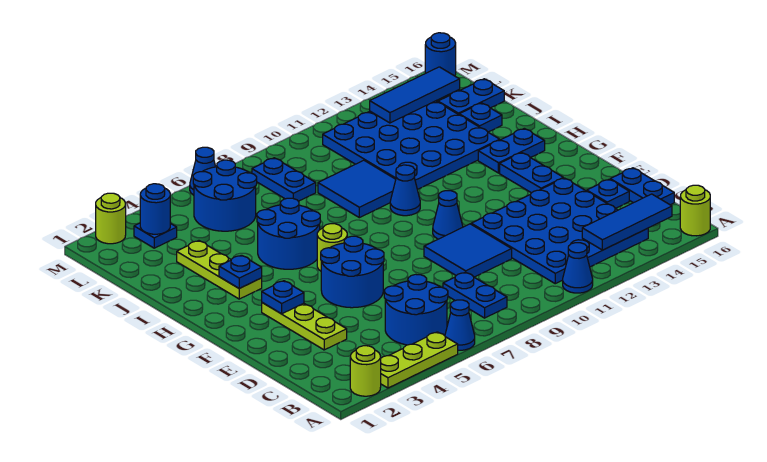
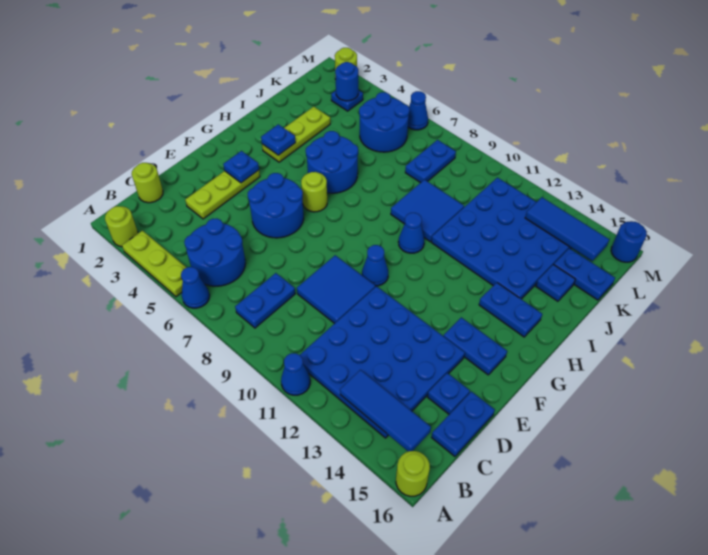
none -> lime 1x1 round brick [132,163,163,203]
blue 1x2 plate [500,153,563,193] -> blue 1x2 plate turned to [444,317,507,375]

